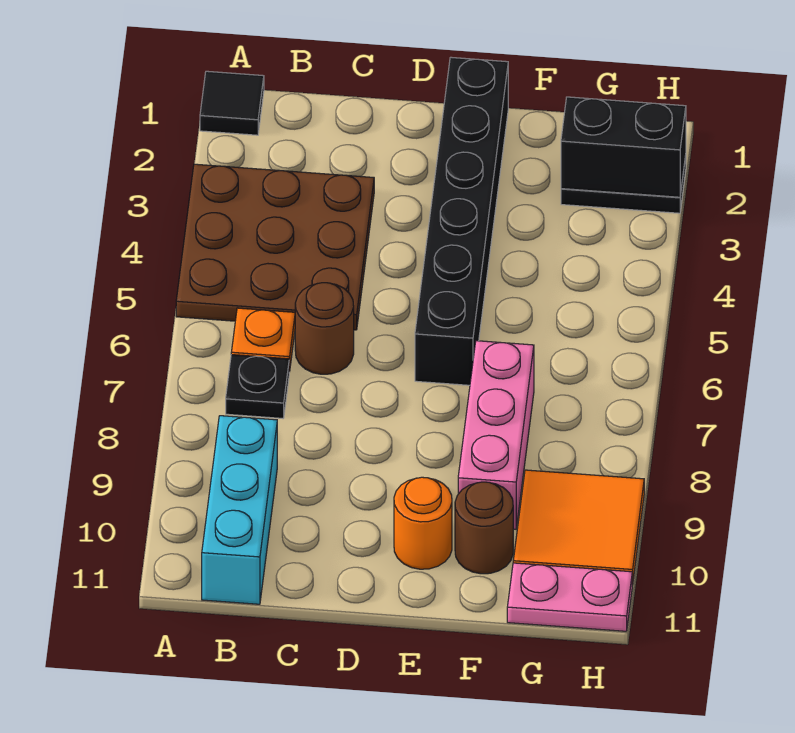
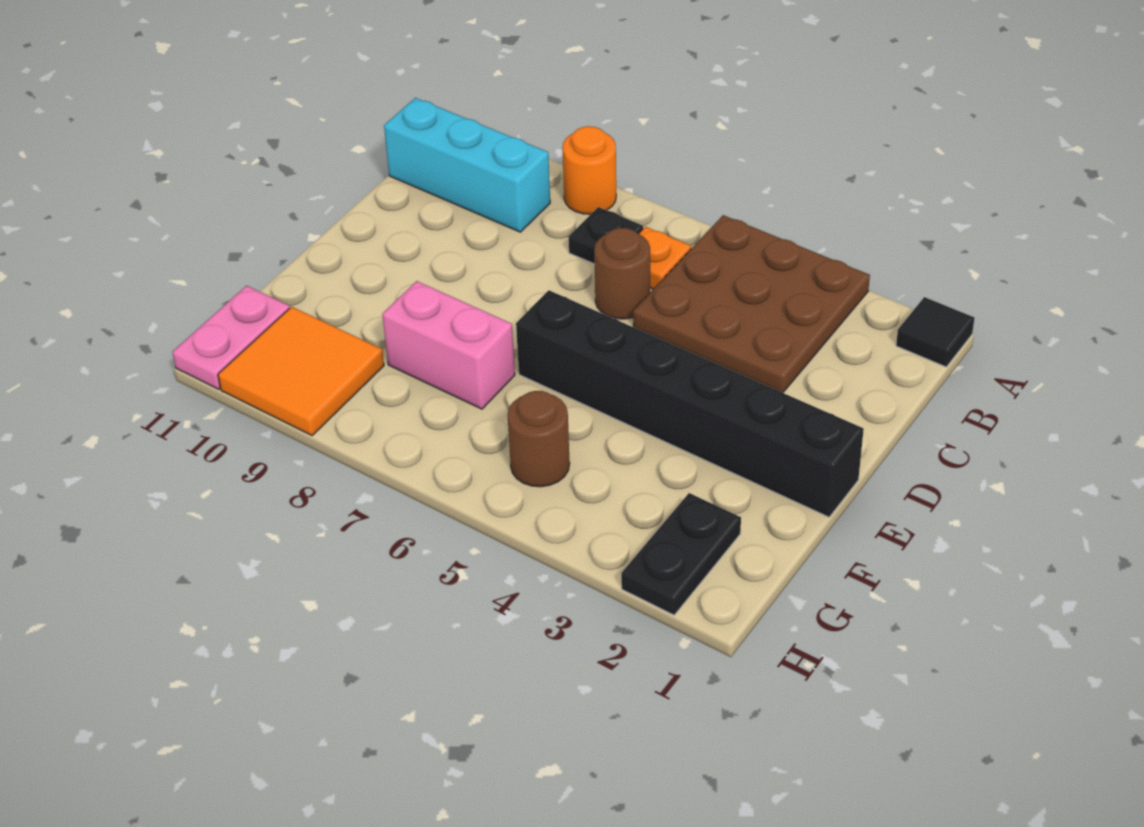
orange 1x1 round brick [394,477,452,569] -> orange 1x1 round brick moved to [563,126,616,214]
pink 1x3 brick [458,341,534,529] -> pink 1x2 brick [382,281,515,409]
brown 1x1 round brick [455,482,513,574] -> brown 1x1 round brick moved to [508,391,570,487]
black 1x2 brick [561,97,686,197] -> none

